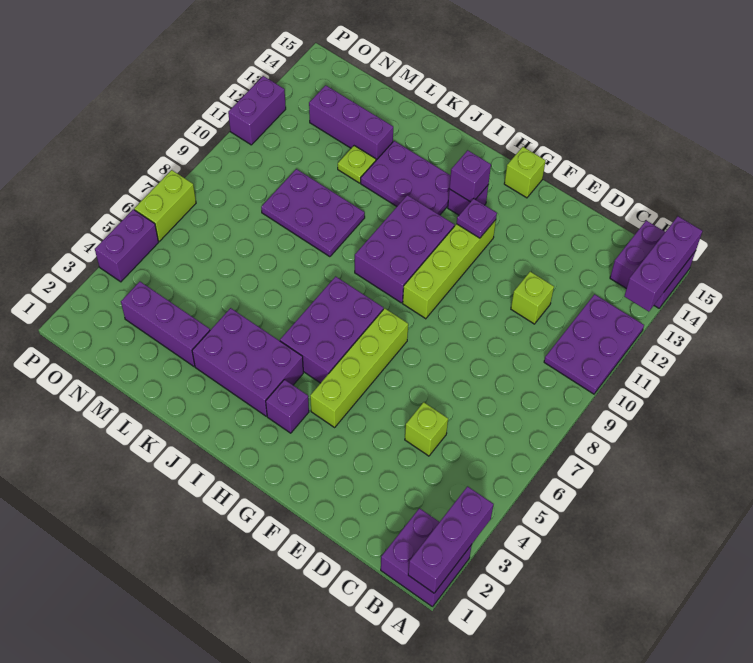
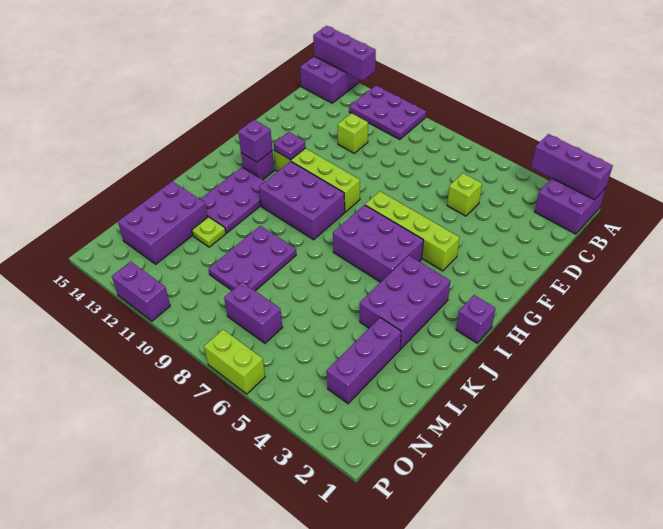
lime 1x1 brick [504,147,546,198] -> none
purple 1x1 brick [266,380,309,433] -> purple 1x1 brick moved to [456,295,496,343]
purple 1x3 brick [309,85,393,160] -> purple 2x3 brick [118,181,208,264]
purple 1x2 brick [95,209,159,282] -> purple 1x2 brick moved to [224,282,282,343]

